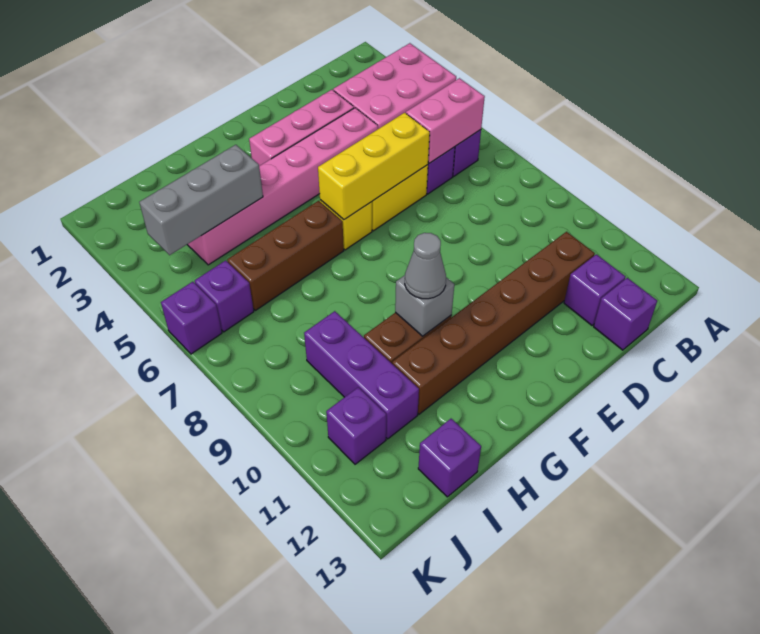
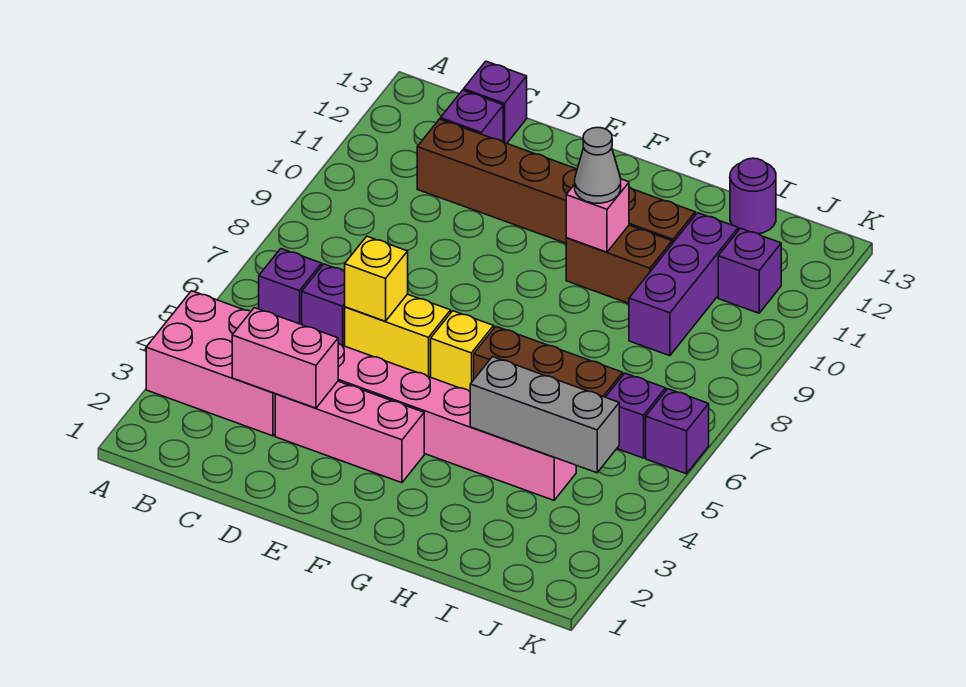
pink 1x2 brick [406,78,485,163] -> pink 1x2 brick moved to [232,308,338,408]
yellow 1x3 brick [318,113,430,220] -> yellow 1x1 brick [345,236,408,321]
grey 1x1 brick [395,275,454,336] -> pink 1x1 brick [566,179,629,252]
purple 1x1 brick [418,419,481,497] -> purple 1x1 round brick [730,158,776,234]

